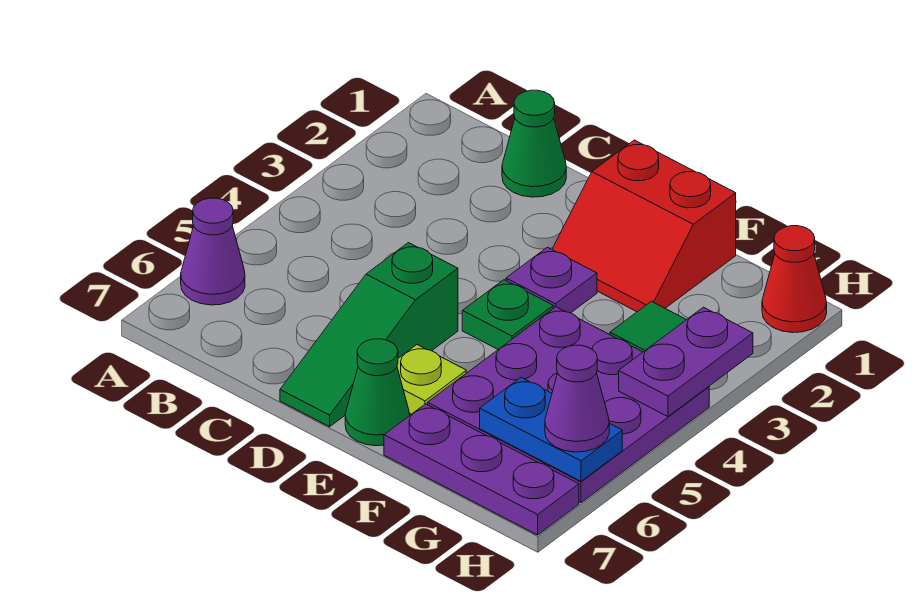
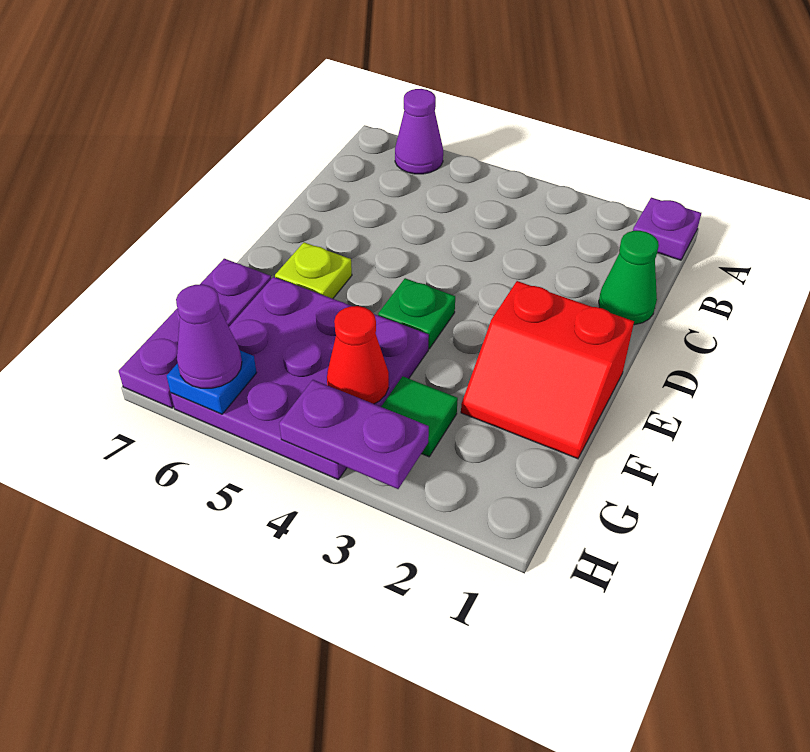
green 1x3 slope [280,243,458,427] -> none
red 2x2 slope [552,140,736,312] -> red 2x2 slope turned to [461,281,634,459]
purple 1x1 plate [506,247,597,313] -> purple 1x1 plate moved to [633,198,701,260]
green 1x1 cone [345,339,410,446] -> none
blue 1x2 plate [480,378,622,481] -> blue 1x1 plate [167,351,257,414]
red 1x1 cone [762,226,827,333] -> red 1x1 cone moved to [327,306,389,404]

